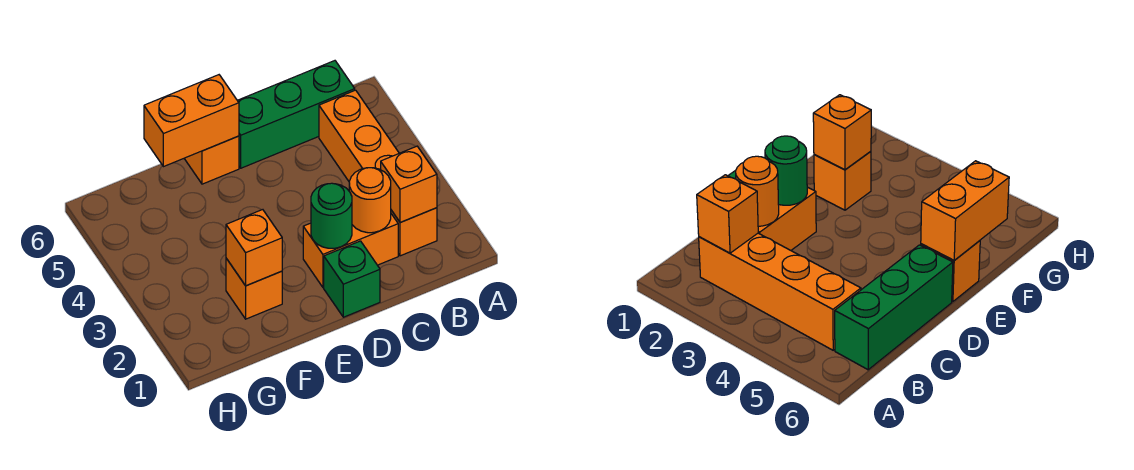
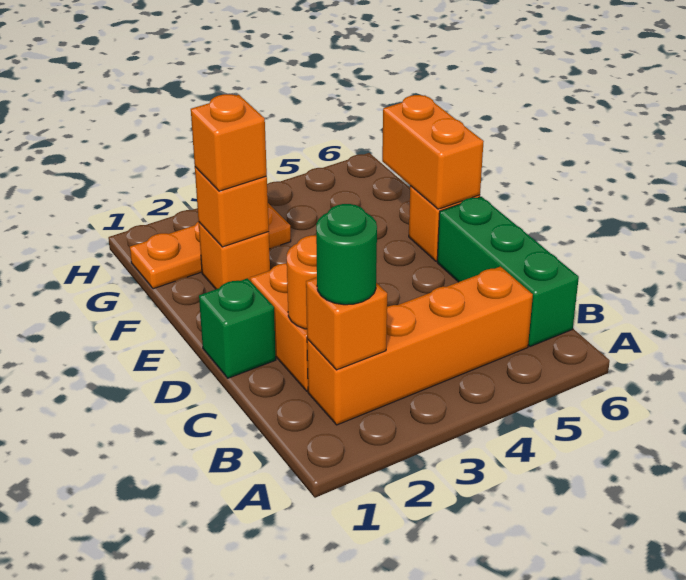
green 1x1 round brick [311,183,352,248] -> green 1x1 round brick moved to [316,204,377,305]
none -> orange 1x1 brick [191,94,267,191]
none -> orange 1x3 plate [130,203,291,289]

